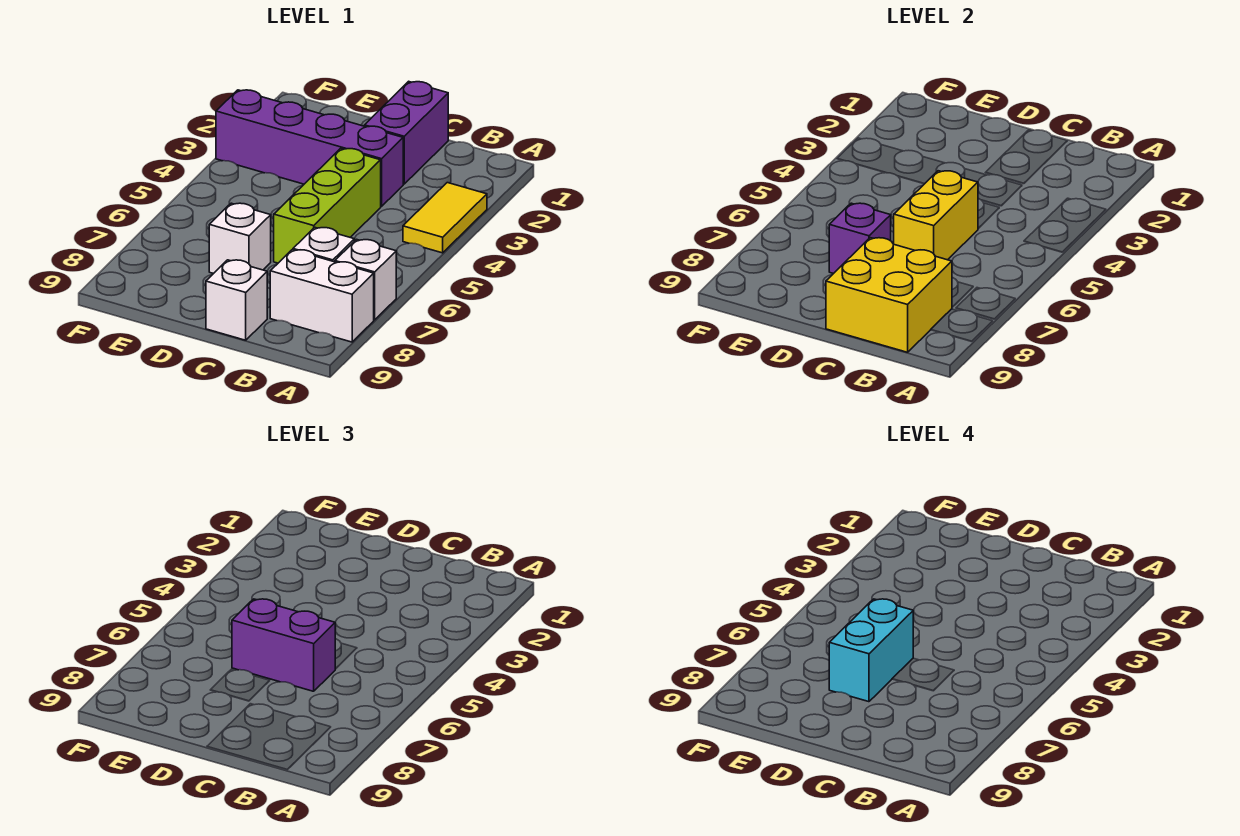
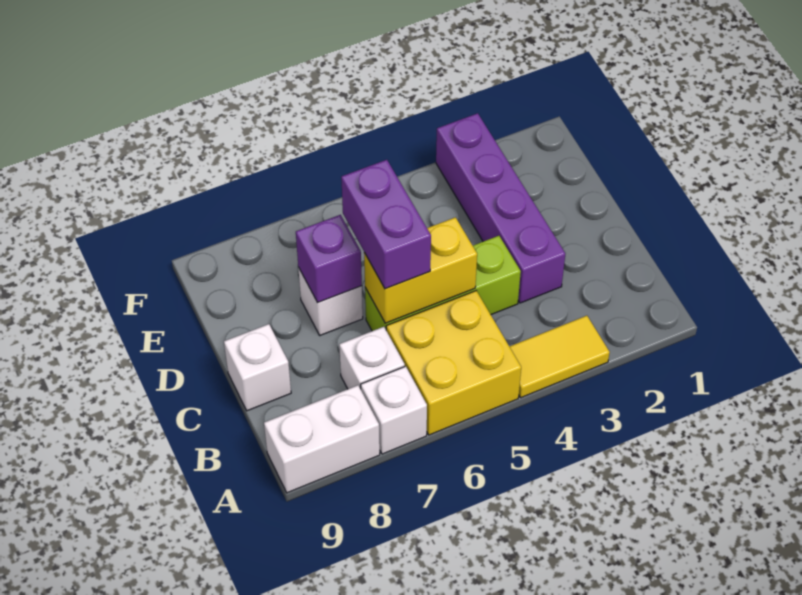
white 1x2 brick [270,250,374,342] -> white 1x2 brick turned to [264,385,380,493]
yellow 2x2 brick [826,238,952,352] -> yellow 2x2 brick moved to [386,291,521,435]
purple 1x2 brick [364,81,448,184] -> none
cyan 1x2 brick [829,599,913,702] -> none

